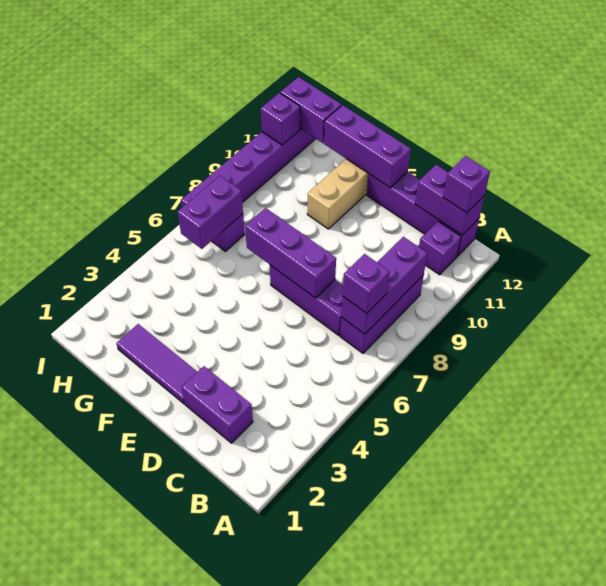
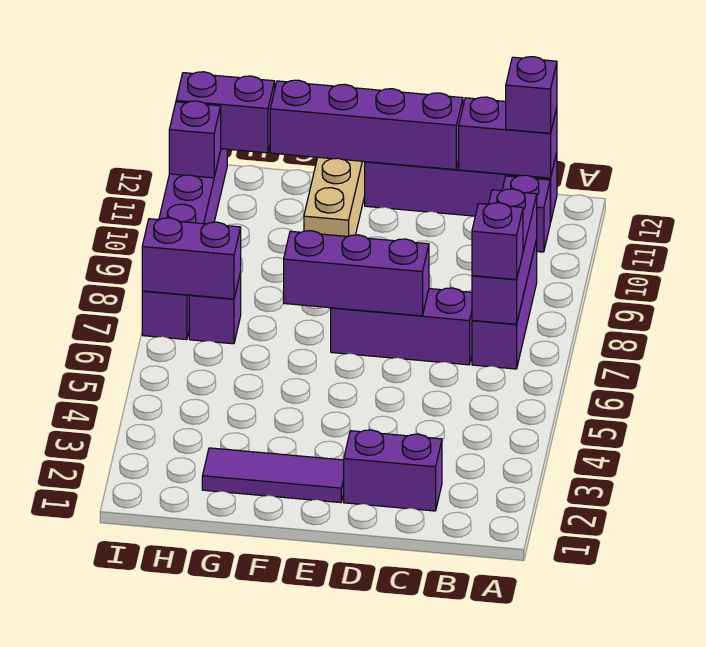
purple 1x3 brick [324,105,411,187] -> purple 1x4 brick [270,80,463,170]
purple 1x2 brick [178,176,243,249] -> purple 1x2 brick turned to [142,218,241,299]

